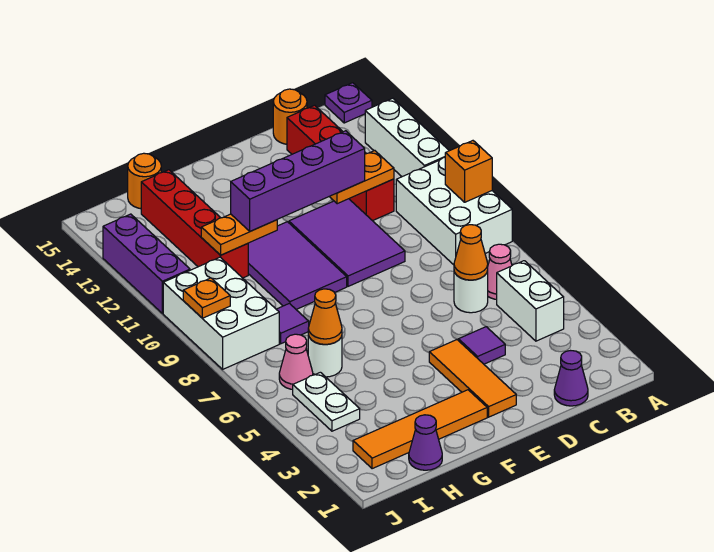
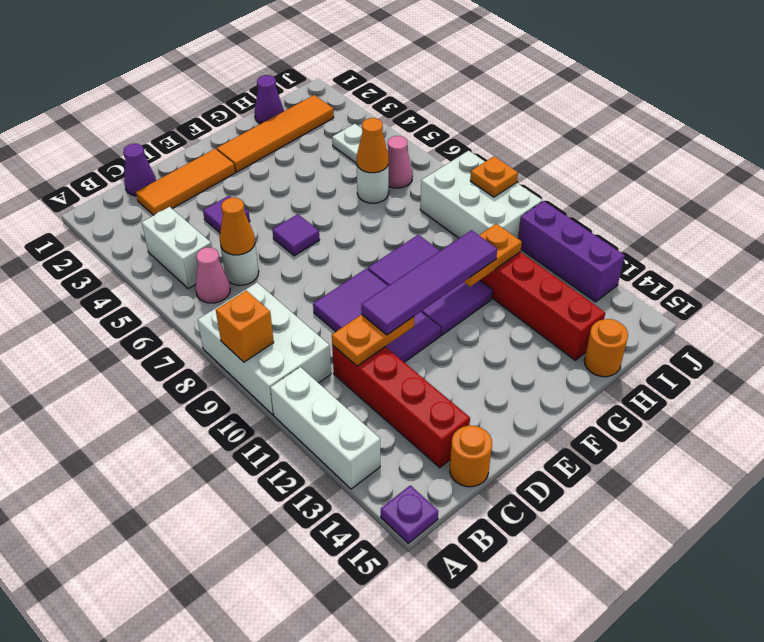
purple 1x4 brick [231,131,365,231] -> purple 1x4 tile [361,230,497,335]
orange 1x3 tile [429,340,516,417] -> orange 1x3 tile turned to [136,149,235,215]
purple 1x1 tile [276,303,309,344] -> purple 1x1 tile moved to [273,214,320,256]

